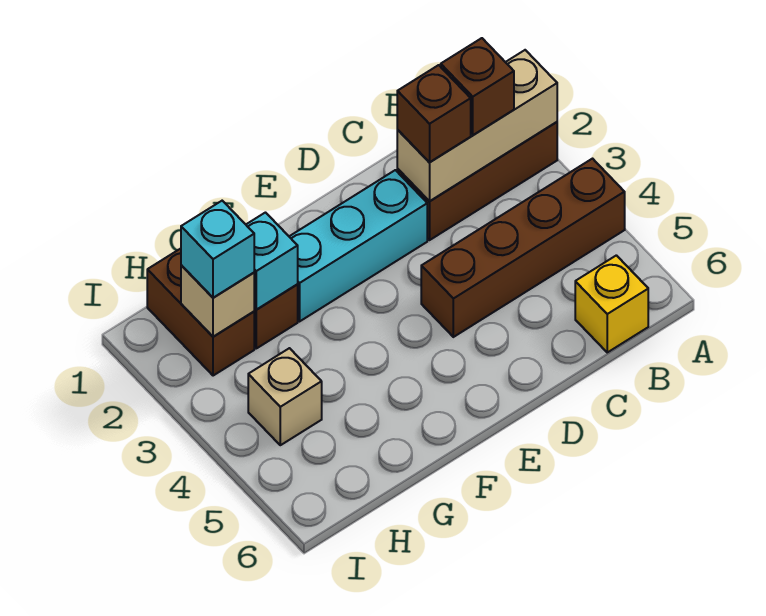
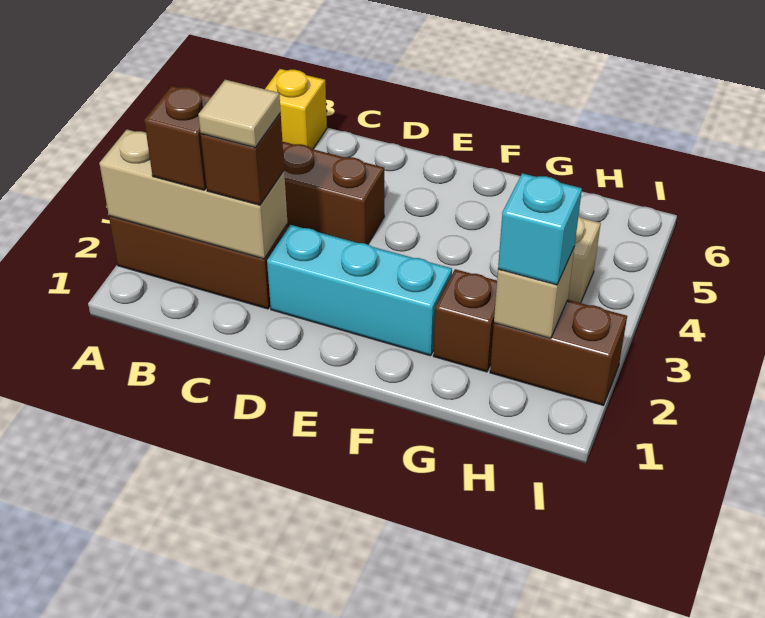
none -> tan 1x1 tile [198,80,281,147]
cyan 1x1 brick [246,213,298,310] -> none
brown 1x2 brick [147,249,254,376] -> brown 1x2 brick turned to [490,300,627,405]

